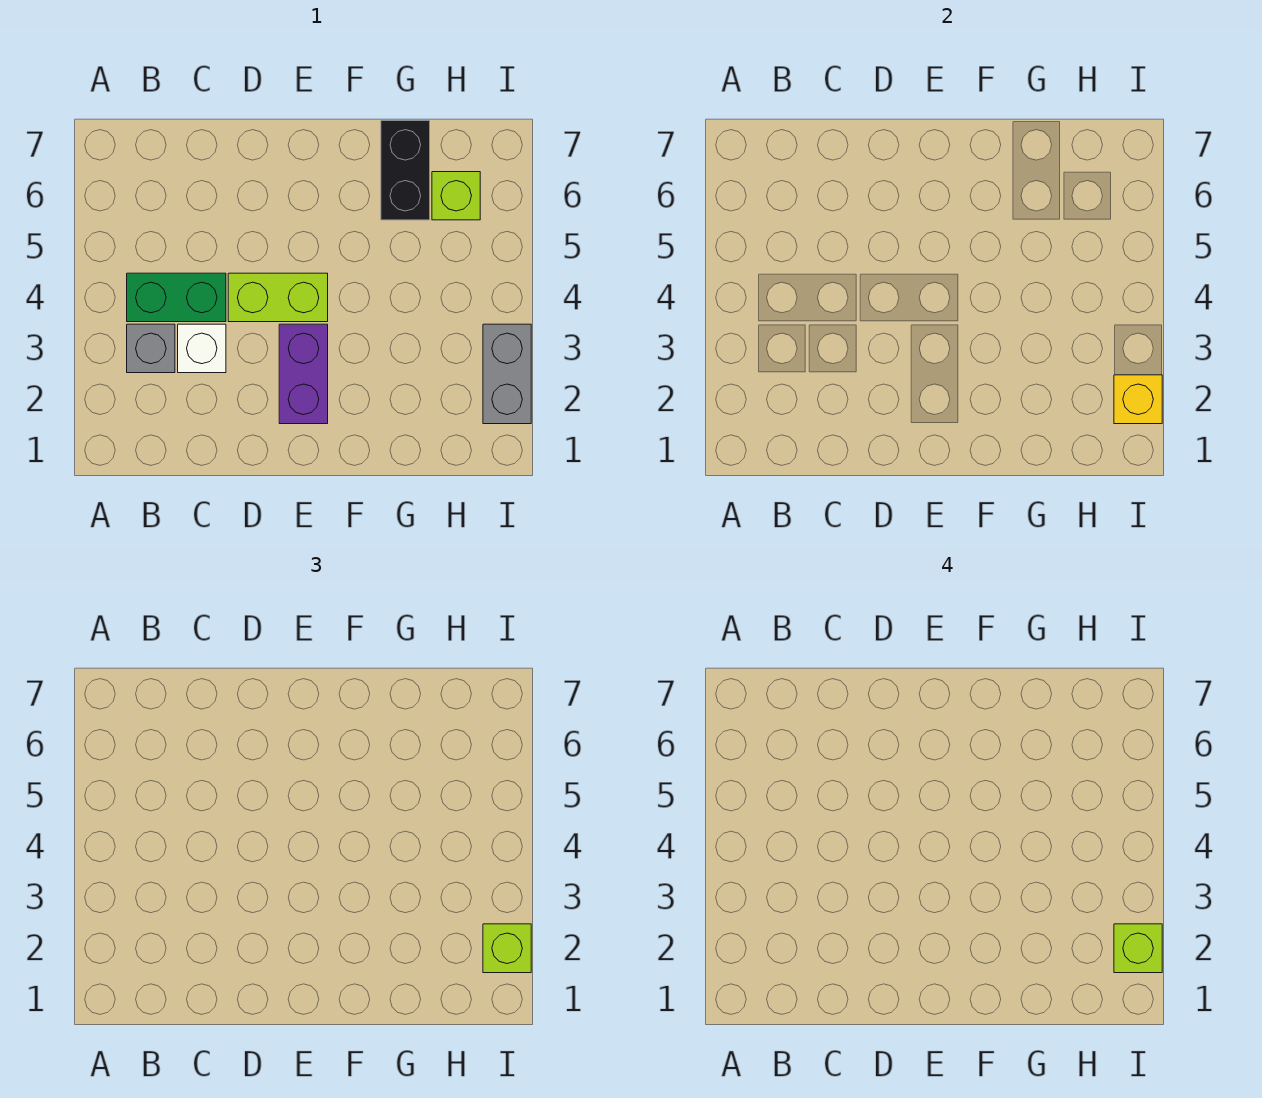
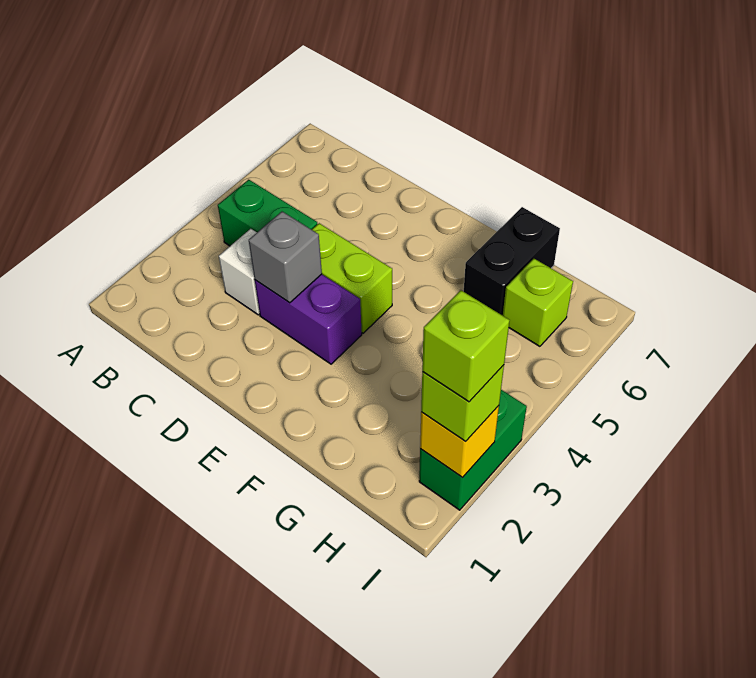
grey 1x1 brick [127,324,175,373] -> grey 1x1 brick moved to [249,212,322,303]
purple 1x2 brick [279,324,328,424] -> purple 1x2 brick turned to [255,274,362,364]
grey 1x2 brick [483,324,531,424] -> green 1x2 brick [419,390,527,510]

